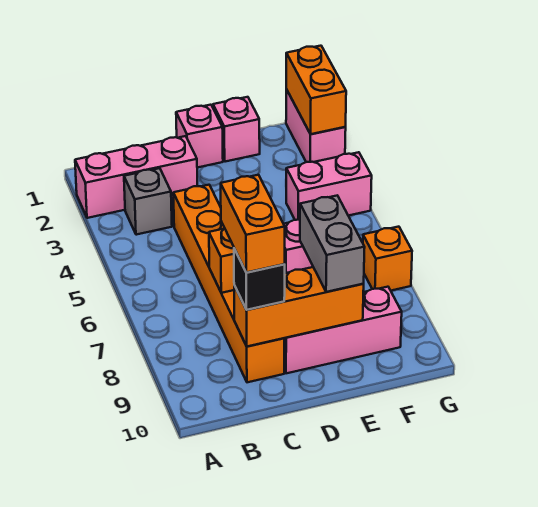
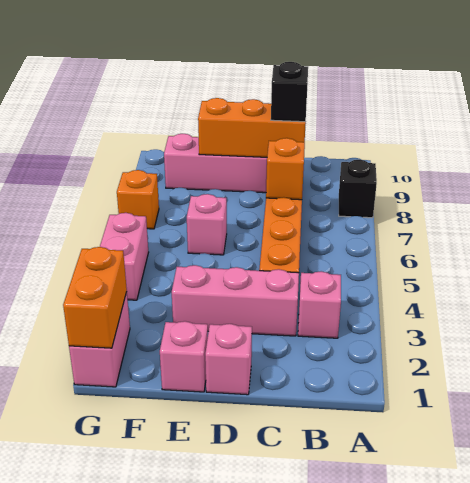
pink 1x3 brick [75,136,197,218] -> pink 1x3 brick moved to [172,265,299,336]
none -> black 1x1 brick [339,160,377,218]
grey 1x1 brick [124,168,172,235] -> pink 1x1 brick [298,271,341,338]
orange 1x2 brick [221,175,285,272] -> none
grey 1x2 brick [300,196,365,292] -> none
pink 1x2 brick [286,152,372,220] -> pink 1x2 brick turned to [100,213,149,300]

